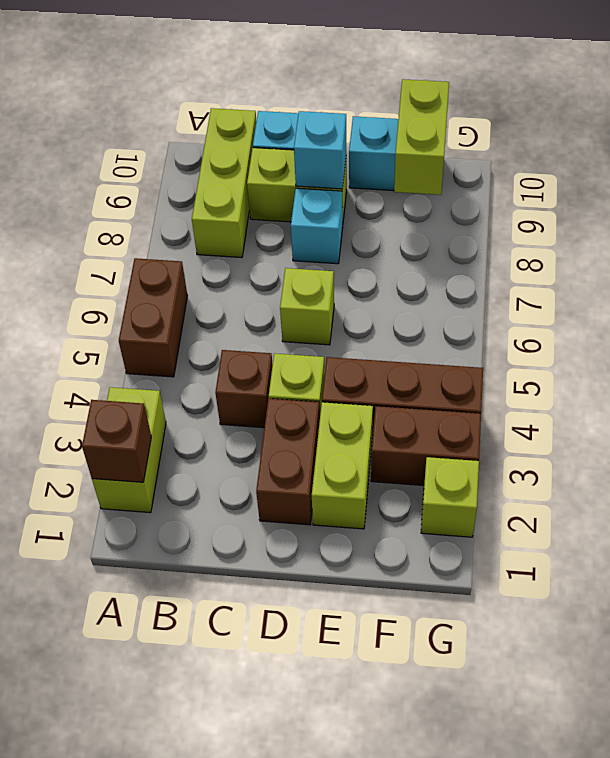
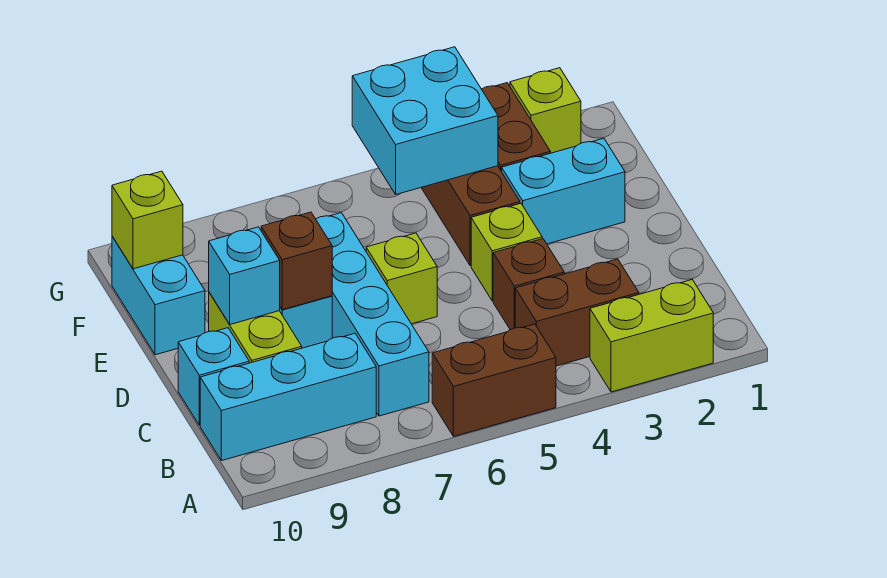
brown 1x1 brick [82,400,151,482] -> brown 1x1 brick moved to [261,212,332,310]
none -> cyan 1x4 brick [316,213,429,416]
lime 1x3 brick [192,108,256,258] -> cyan 1x3 brick [200,333,376,461]
brown 1x2 brick [256,399,320,525] -> brown 1x2 brick moved to [515,259,639,366]
lime 1x2 brick [312,402,373,529] -> cyan 1x2 brick [502,138,625,244]
none -> cyan 2x2 brick [352,47,498,194]
lime 1x2 brick [394,79,449,195] -> lime 1x1 brick [112,171,183,269]

